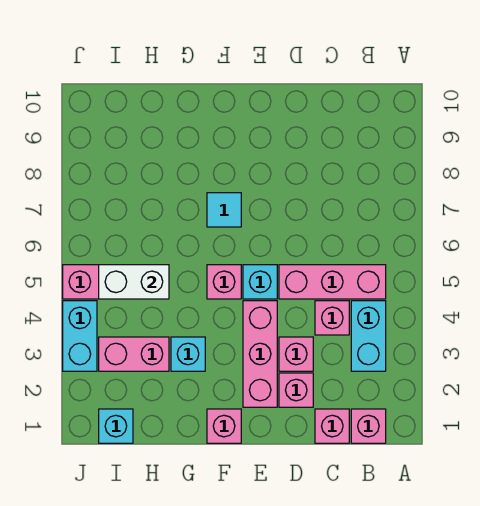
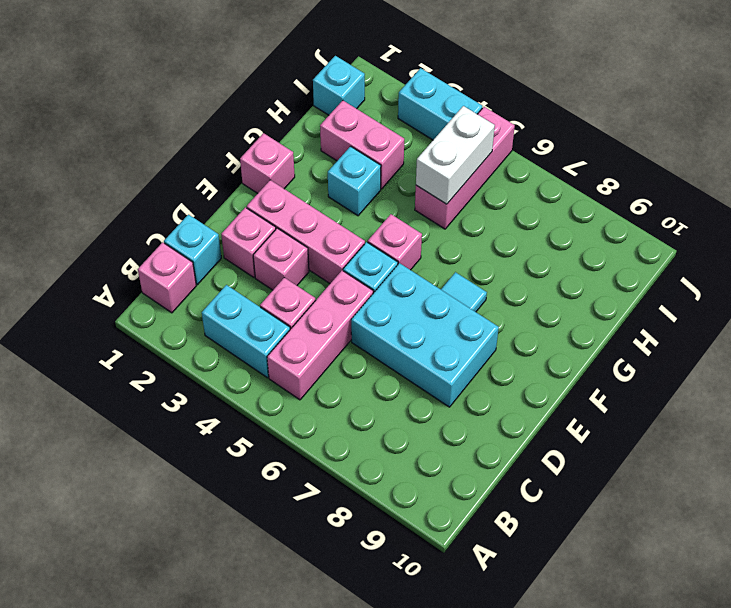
pink 1x1 brick [315,409,349,443] -> cyan 1x1 brick [164,215,221,285]
none -> cyan 2x3 brick [351,263,499,407]
pink 1x2 brick [99,337,169,371] -> pink 1x2 brick turned to [320,101,404,189]

